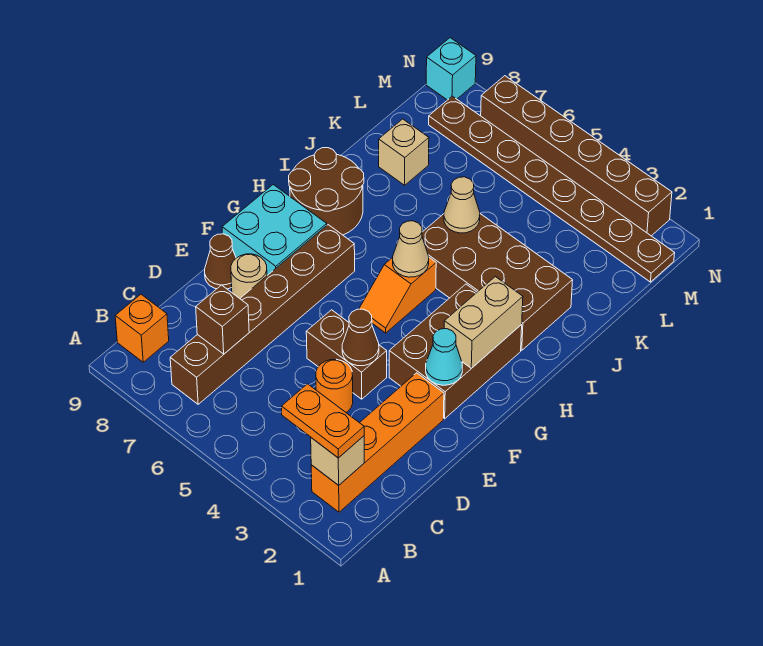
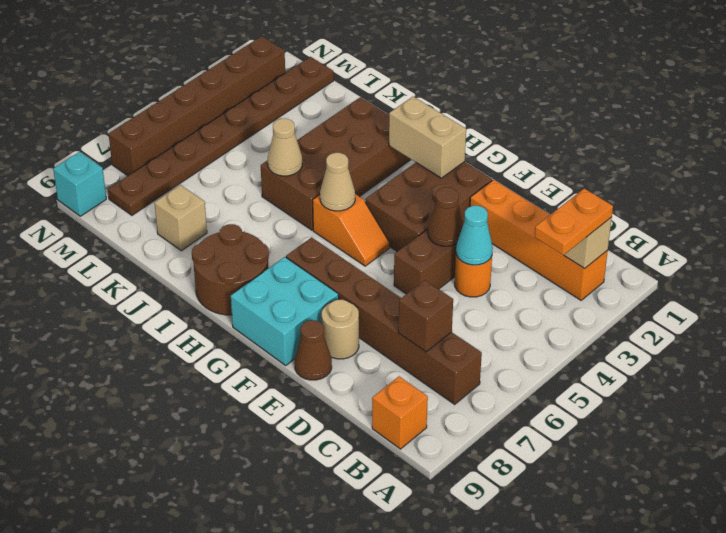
brown 2x3 brick [389,284,522,419] -> brown 2x3 brick turned to [365,162,492,252]
cyan 1x1 cone [426,329,462,385] -> cyan 1x1 cone moved to [456,206,493,265]

